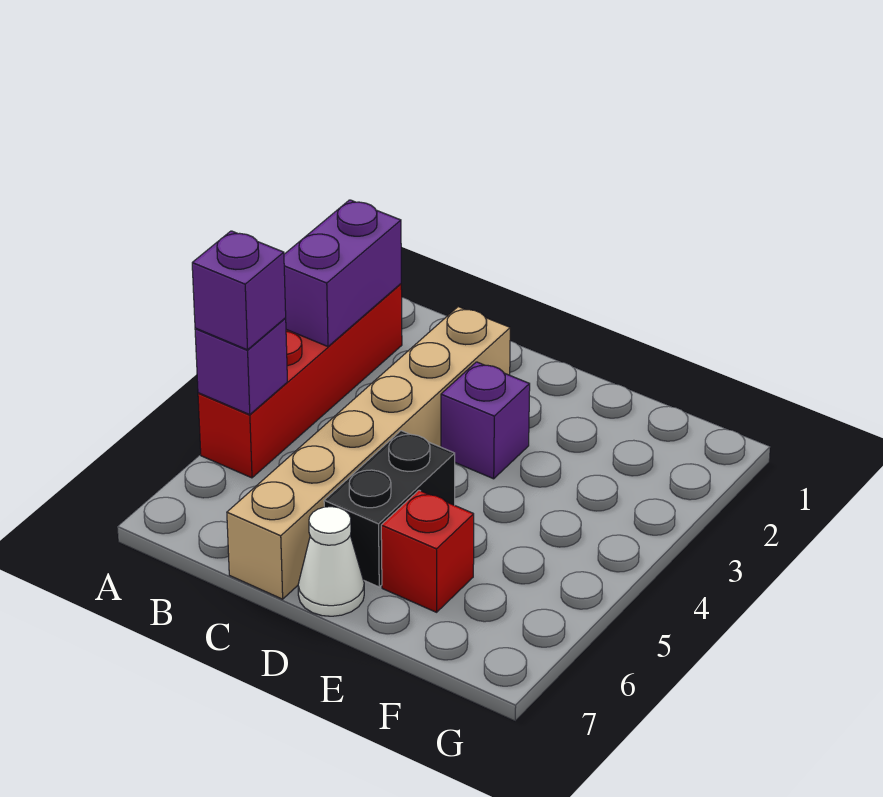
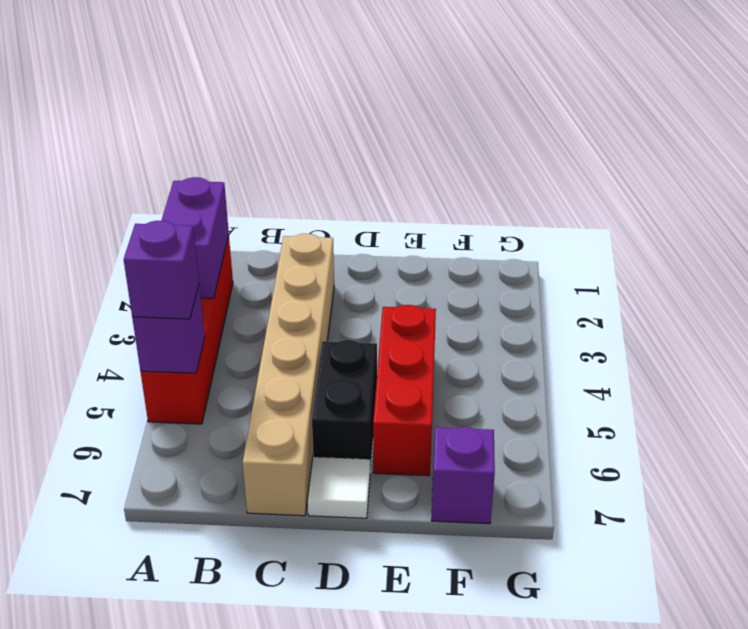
purple 1x1 brick [441,362,530,479] -> purple 1x1 brick moved to [432,427,495,524]
white 1x1 cone [298,507,364,616] -> white 1x1 tile [308,457,370,518]
red 1x1 brick [381,490,474,612] -> red 1x3 brick [373,305,436,476]

